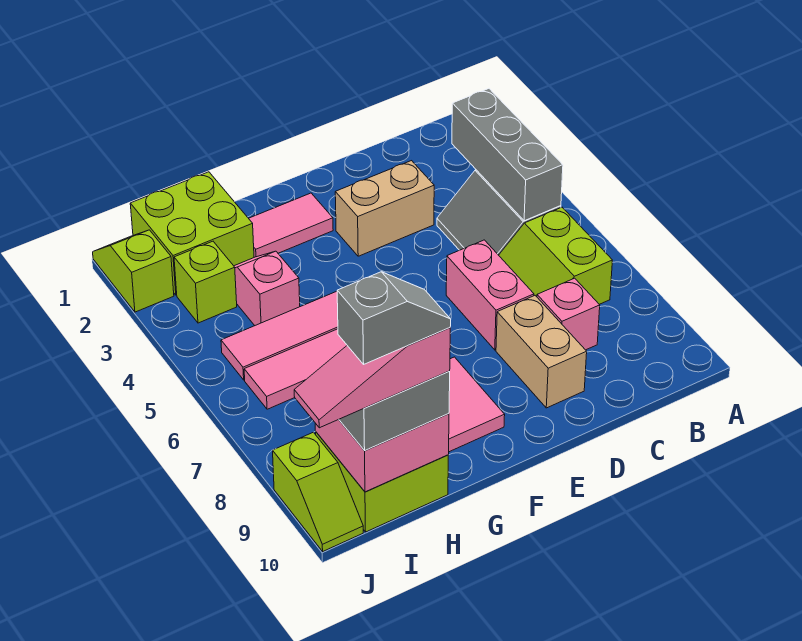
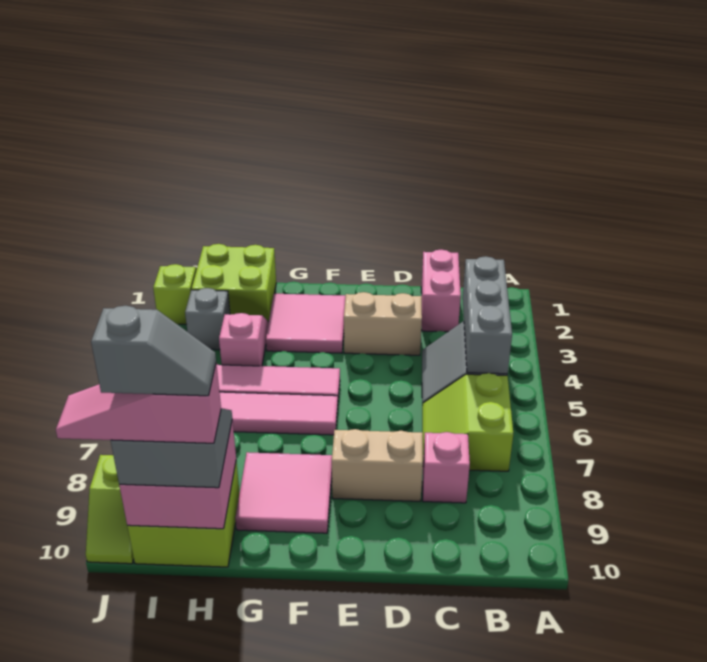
pink 1x2 brick [446,240,534,350] -> pink 1x2 brick moved to [421,250,461,332]
tan 1x2 brick [496,296,587,408] -> tan 1x2 brick turned to [332,429,423,501]
pink 1x2 tile [249,193,333,257] -> pink 2x2 tile [266,294,346,353]
lime 1x1 brick [174,241,237,323] -> grey 1x1 brick [185,288,230,350]

